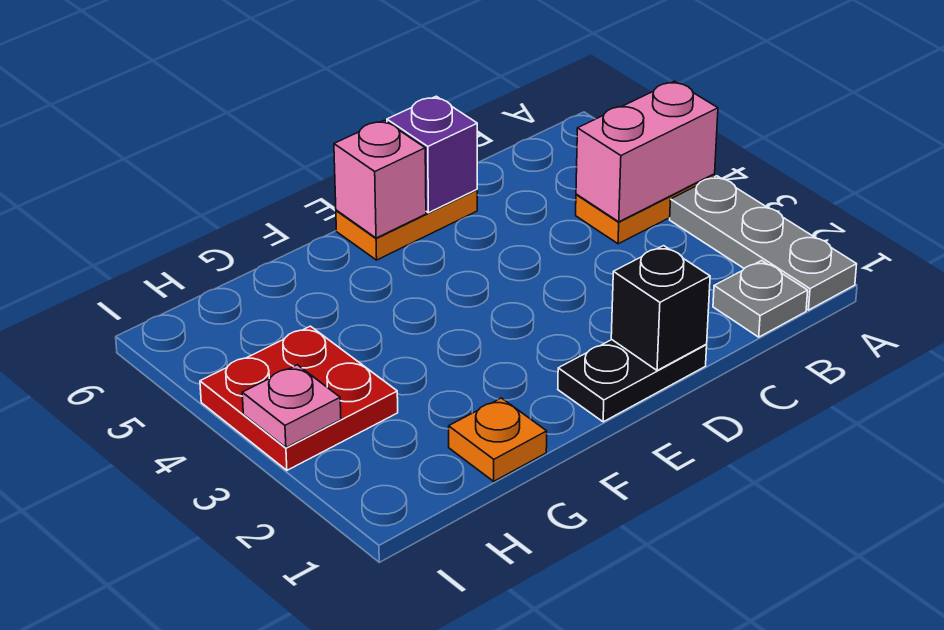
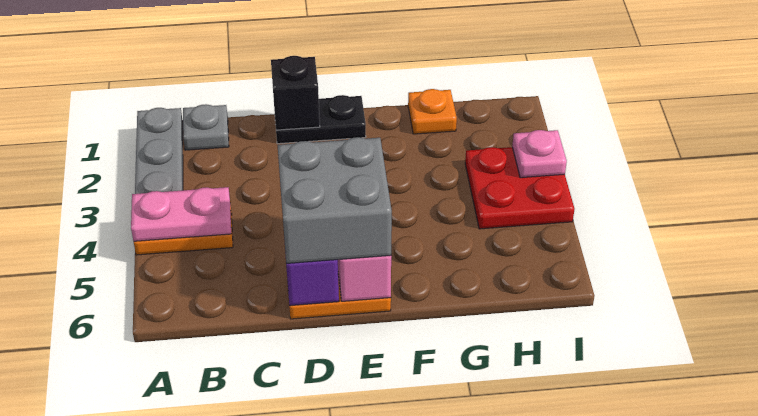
pink 1x2 brick [576,81,718,222] -> pink 1x2 plate [131,187,231,241]
none -> grey 2x2 brick [278,137,392,263]

